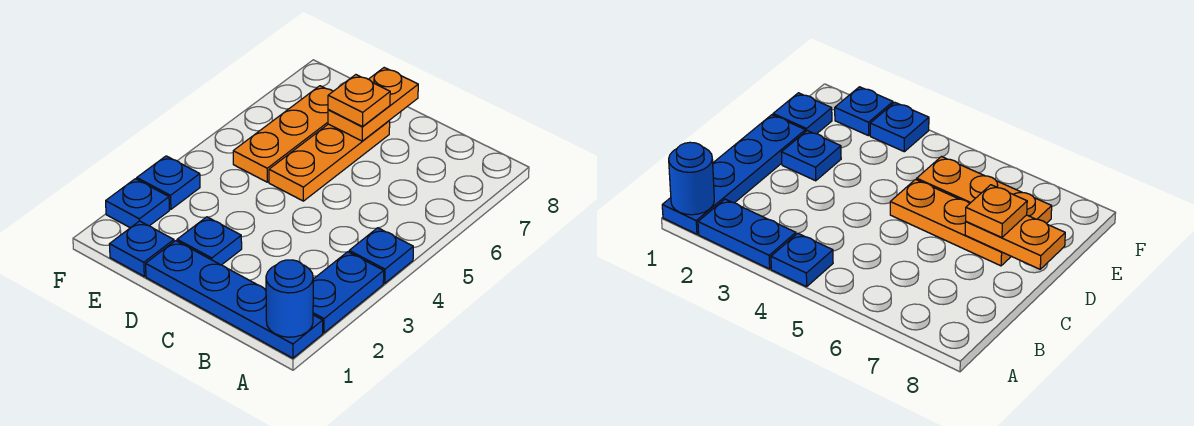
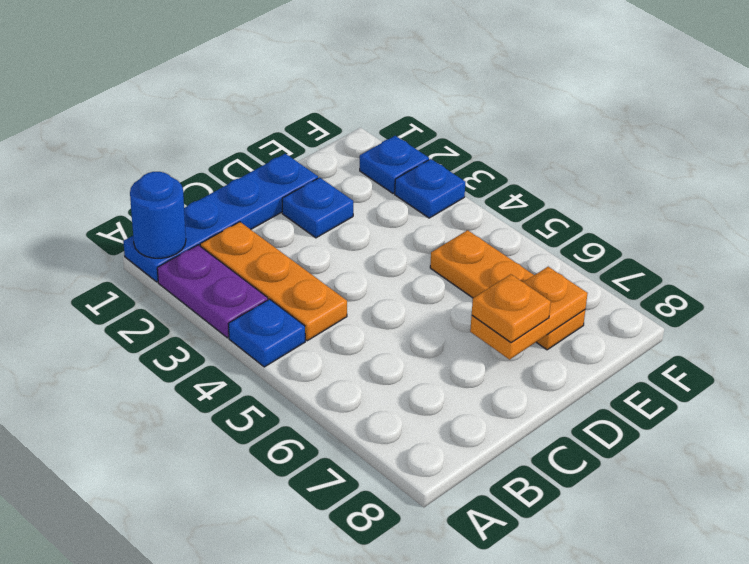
blue 1x2 plate [313,252,384,333] -> purple 1x2 plate [157,245,268,338]
orange 1x3 plate [269,121,390,201] -> orange 1x3 plate moved to [200,222,347,341]
orange 1x2 plate [328,68,418,141] -> orange 1x2 plate turned to [470,267,588,360]
blue 1x1 plate [109,221,174,276] -> none

